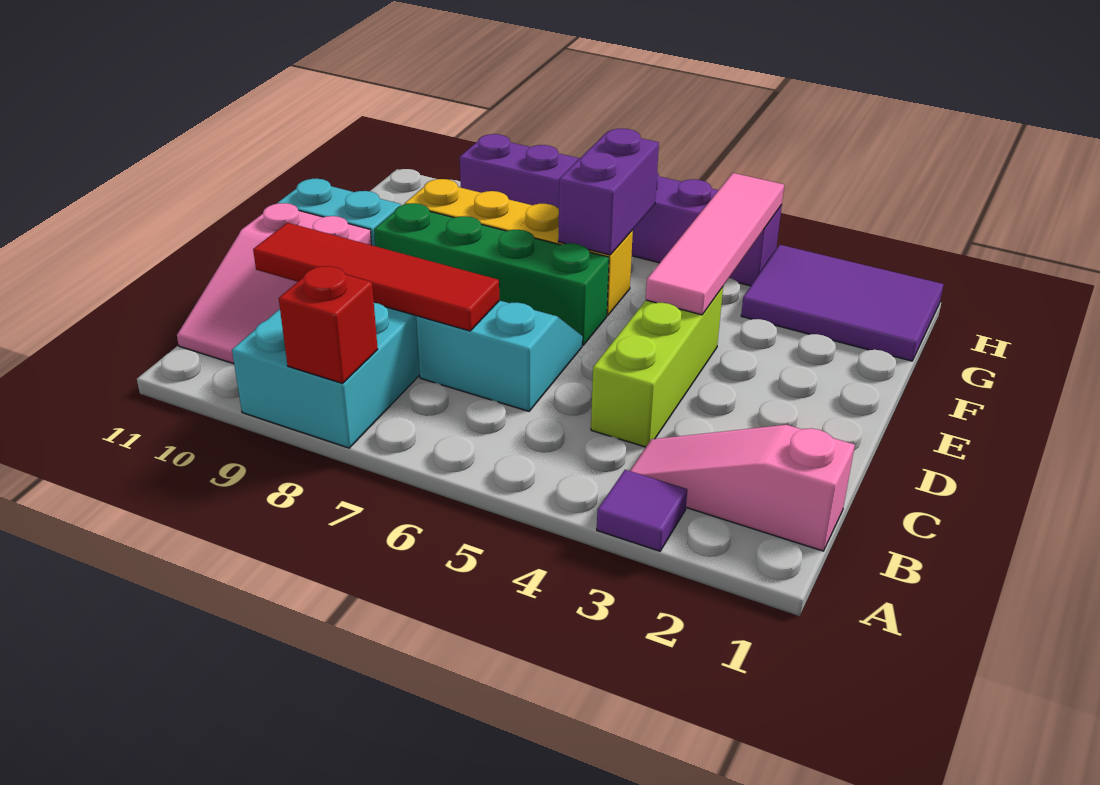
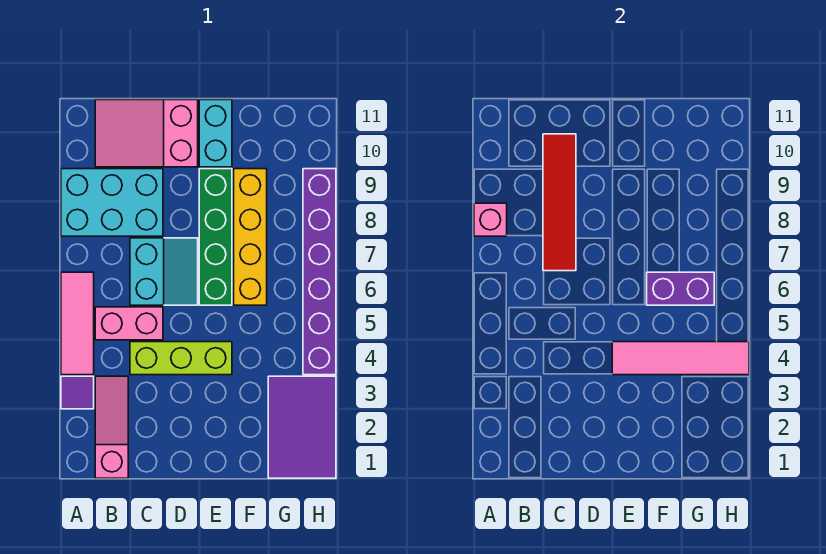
none -> pink 1x3 tile [61,272,94,375]
red 1x1 brick [279,266,378,383] -> pink 1x1 brick [474,203,507,236]
none -> pink 1x2 brick [95,307,163,340]

